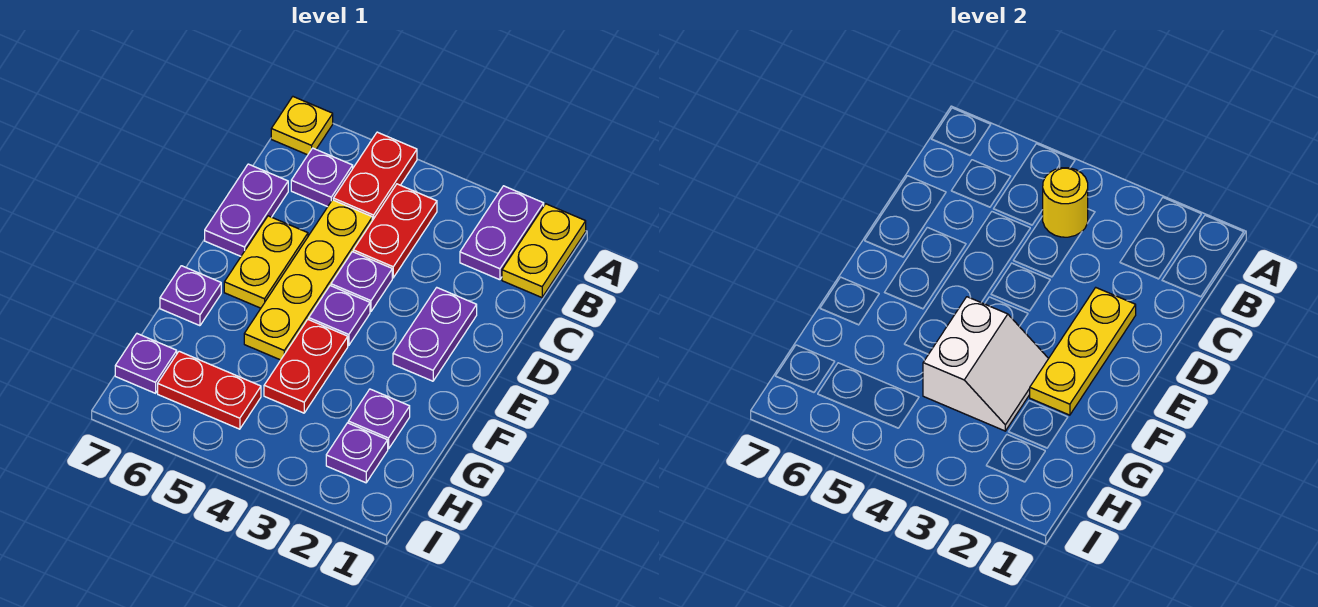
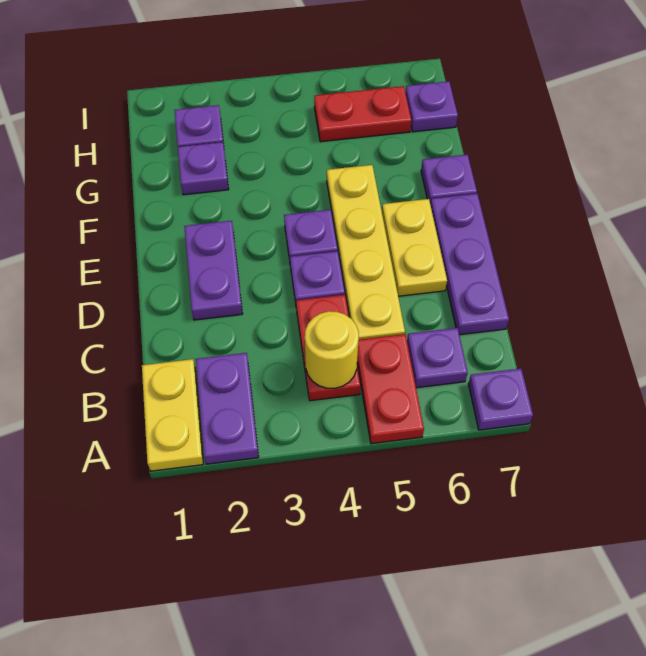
yellow 1x1 plate [271,97,333,155] -> purple 1x1 plate [468,369,533,430]
purple 1x2 plate [205,164,288,256] -> purple 1x3 plate [430,194,509,335]
yellow 1x3 plate [1030,288,1136,415] -> none
white 2x2 slope [923,297,1049,431] -> none
red 1x2 plate [264,319,348,413] -> none

